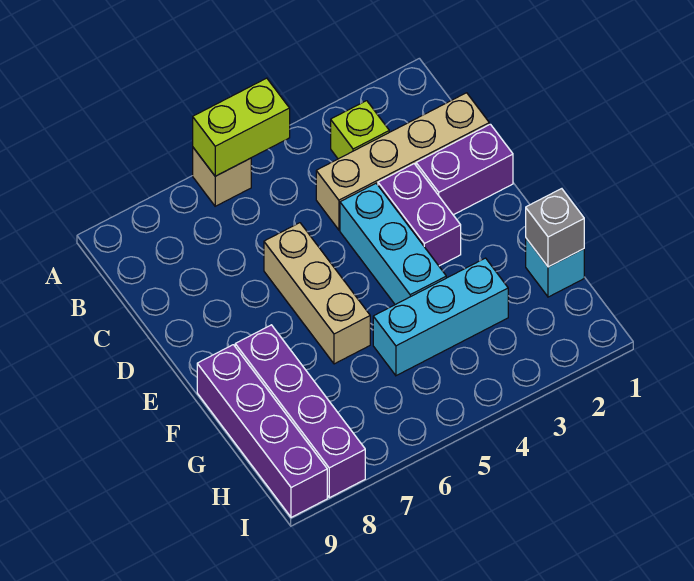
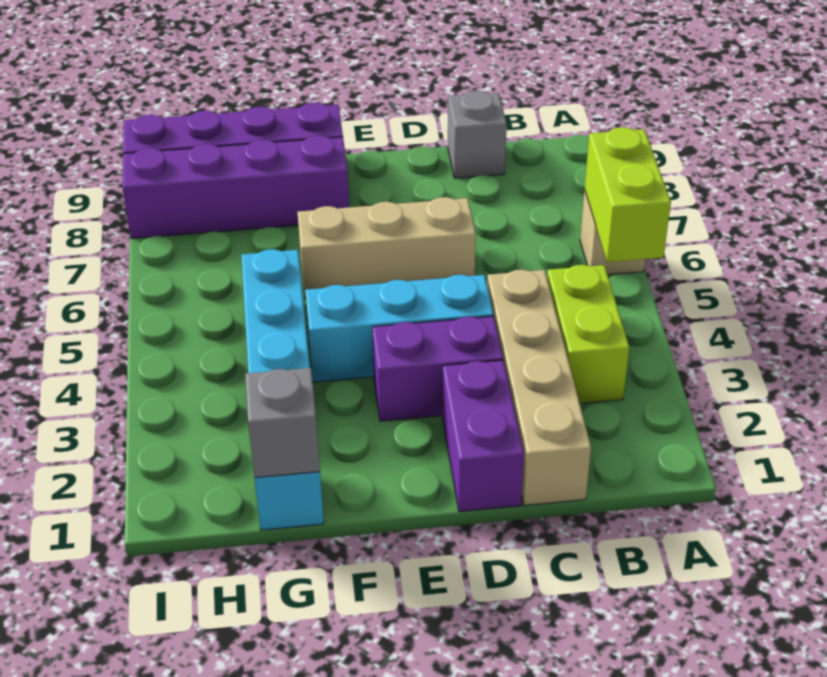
lime 1x1 brick [331,101,389,159] -> lime 1x2 brick [547,265,629,403]
none -> grey 1x1 brick [448,91,507,178]

